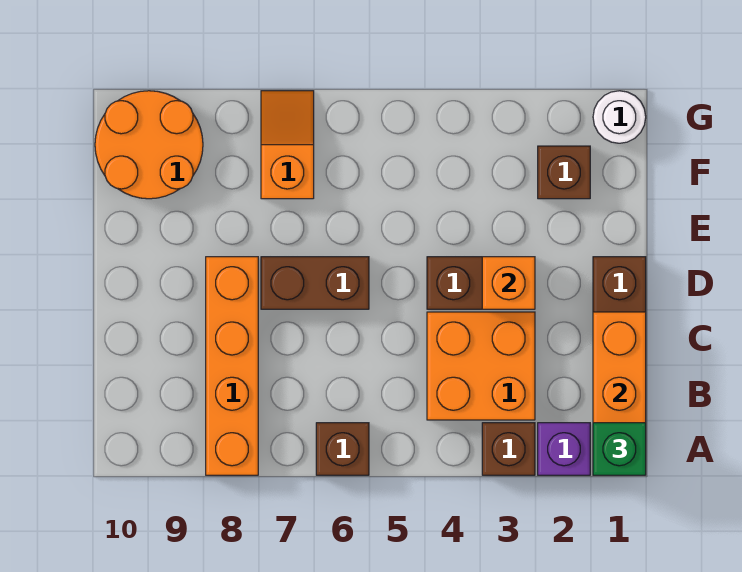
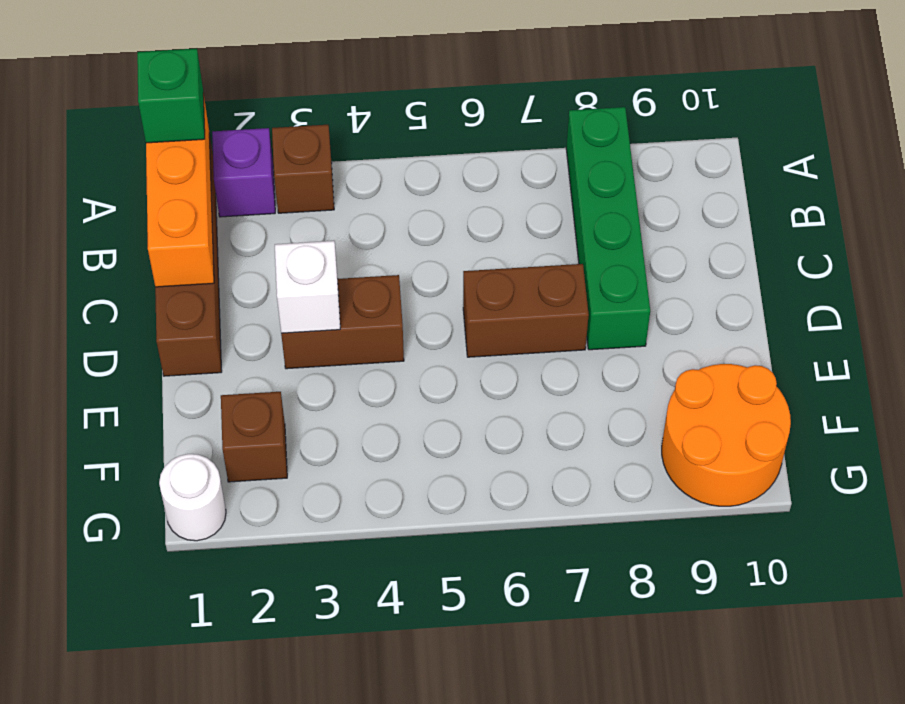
brown 1x1 brick [316,423,369,475] -> none
orange 1x4 brick [206,257,258,475] -> green 1x4 brick [566,107,650,350]
orange 2x2 brick [427,312,535,420] -> none
orange 1x1 brick [482,257,535,309] -> white 1x1 brick [275,241,340,333]
orange 1x2 slope [261,91,314,199] -> none

